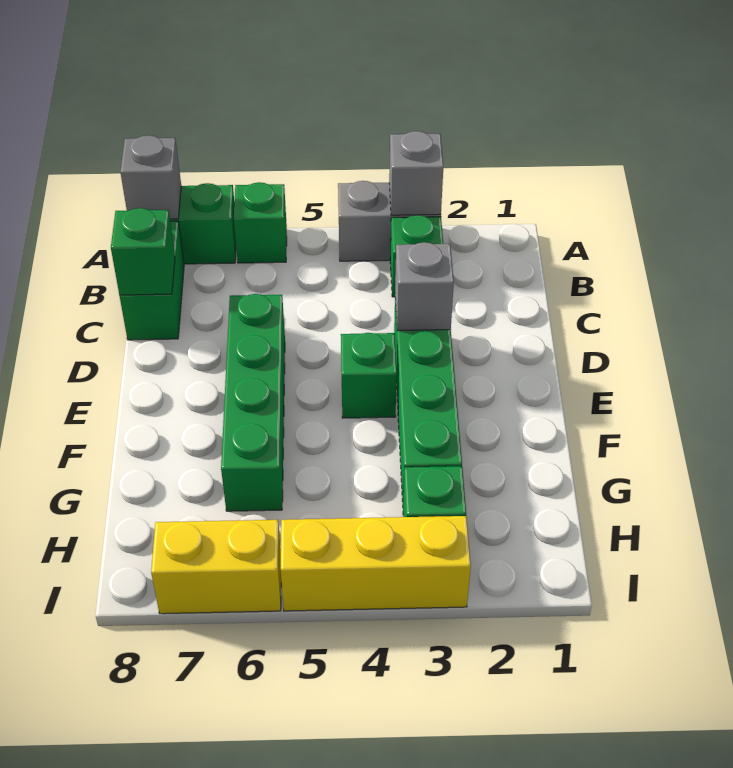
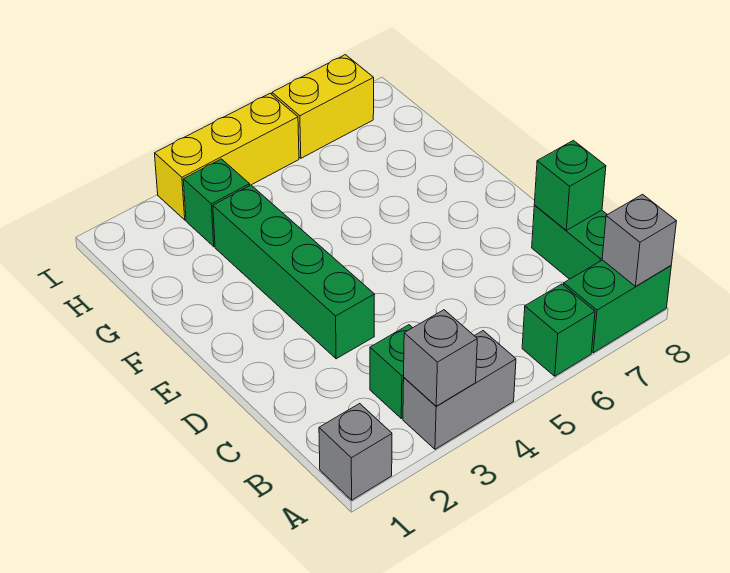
grey 1x1 brick [395,242,454,331] -> grey 1x1 brick moved to [319,404,392,500]
green 1x4 brick [221,294,285,511] -> none
green 1x1 brick [341,333,397,418] -> none

